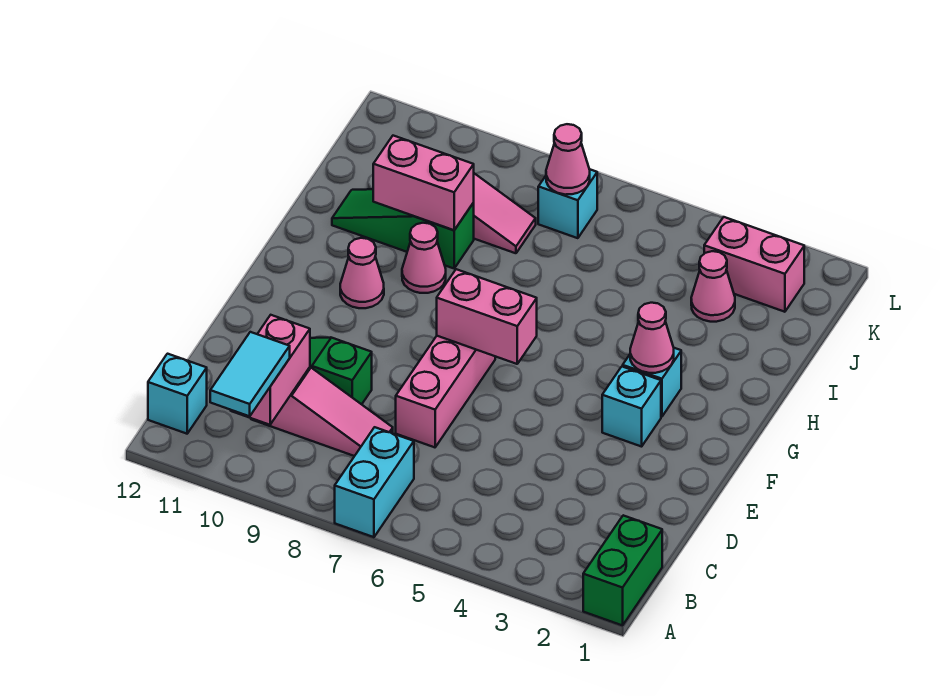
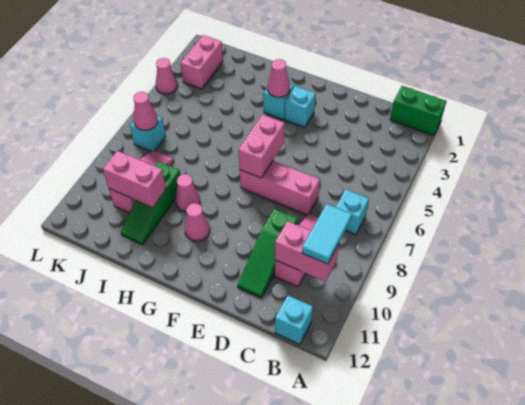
cyan 1x2 brick [335,427,414,537] -> cyan 1x1 brick [336,189,369,235]
cyan 1x2 tile [210,332,290,416] -> cyan 1x2 tile turned to [302,204,352,264]
pink 1x2 brick [373,136,474,230] -> pink 1x2 brick turned to [103,151,166,207]
pink 1x1 cone [691,251,735,322] -> pink 1x1 cone moved to [156,58,178,94]

